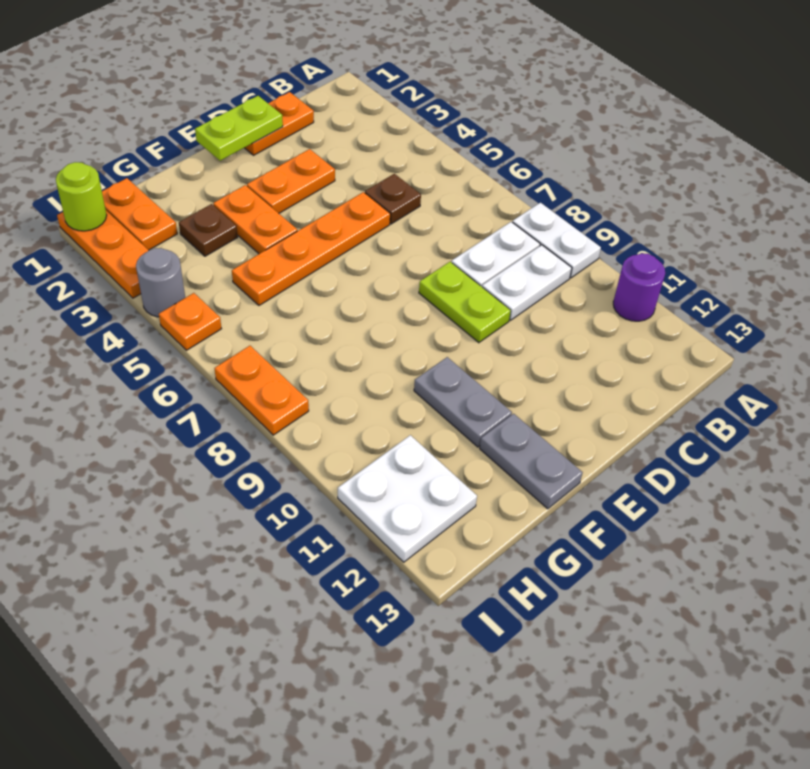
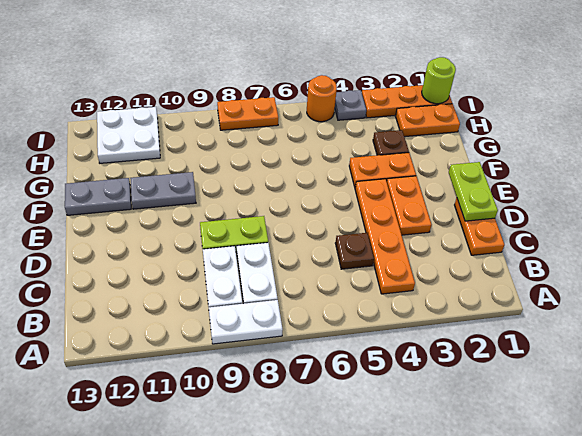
purple 1x1 round brick [613,253,665,321] -> none
orange 1x4 plate [232,192,390,305] -> orange 1x4 plate moved to [355,179,415,294]
grey 1x1 round brick [136,248,185,317] -> grey 1x1 plate [335,90,366,120]
orange 1x1 plate [159,293,221,350] -> orange 1x1 round brick [307,75,337,122]

